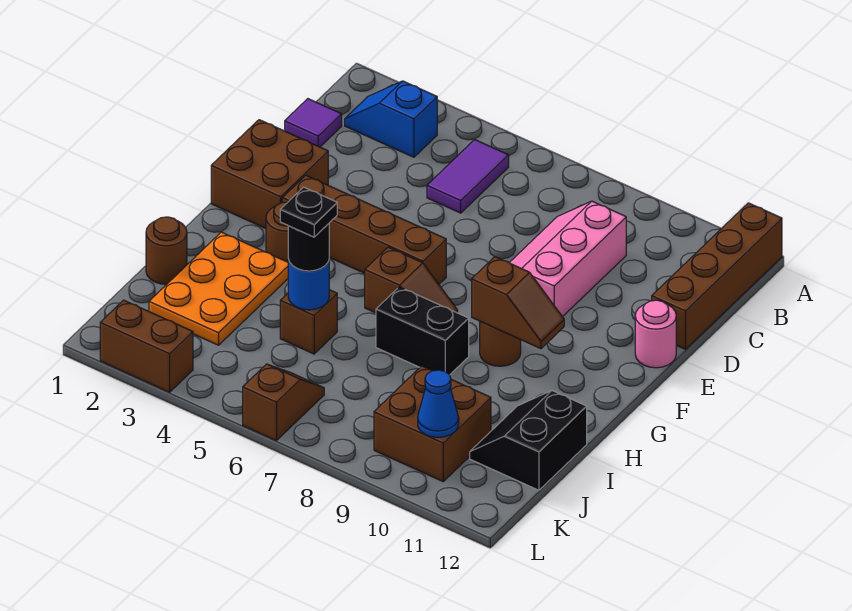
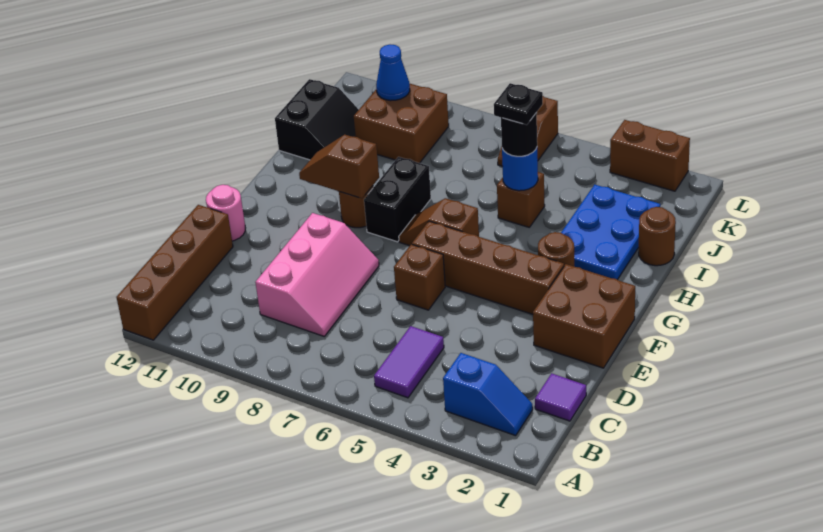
none -> brown 1x1 brick [394,244,445,310]
orange 2x3 plate [149,232,288,345] -> blue 2x3 plate [561,185,660,280]
black 1x2 brick [376,287,469,375] -> black 1x2 brick turned to [364,157,431,242]

